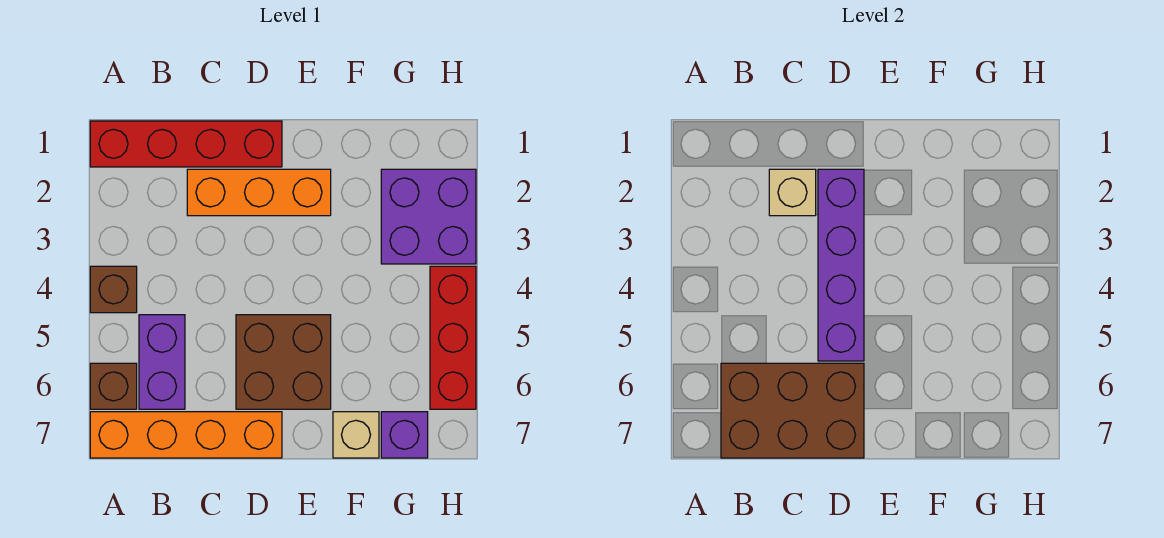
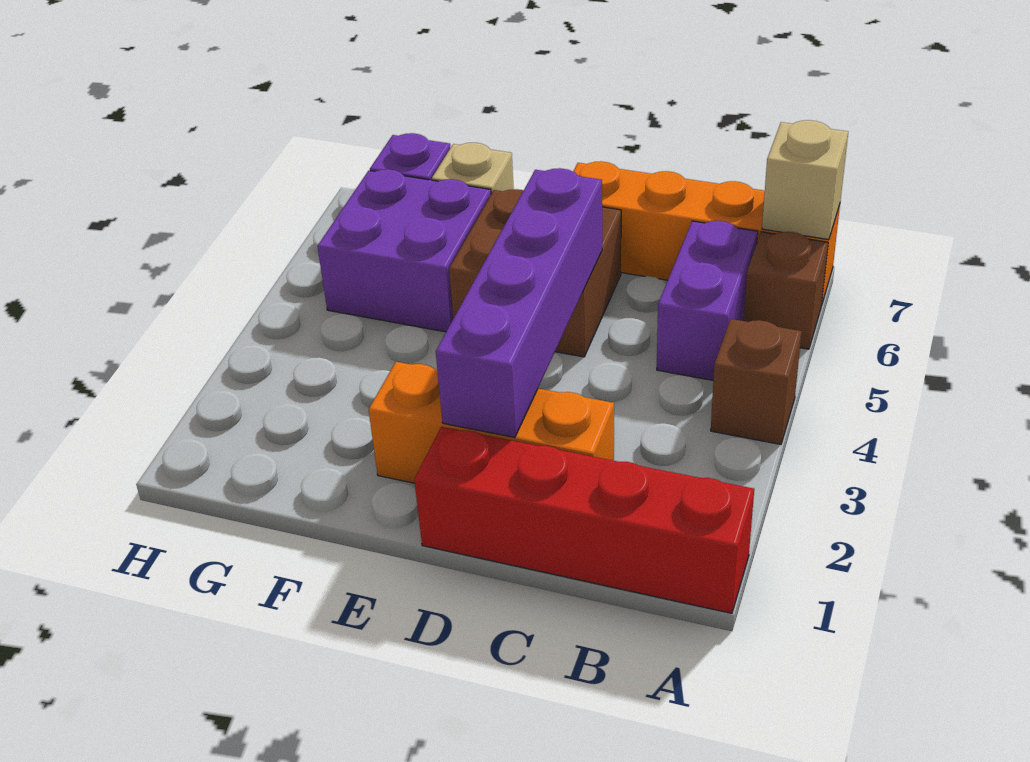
brown 2x3 brick [721,363,864,458] -> none
tan 1x1 brick [769,169,816,216] -> tan 1x1 brick moved to [762,120,848,240]
purple 2x2 brick [381,169,476,264] -> purple 2x2 brick moved to [317,169,491,332]
red 1x3 brick [430,266,476,409] -> none

